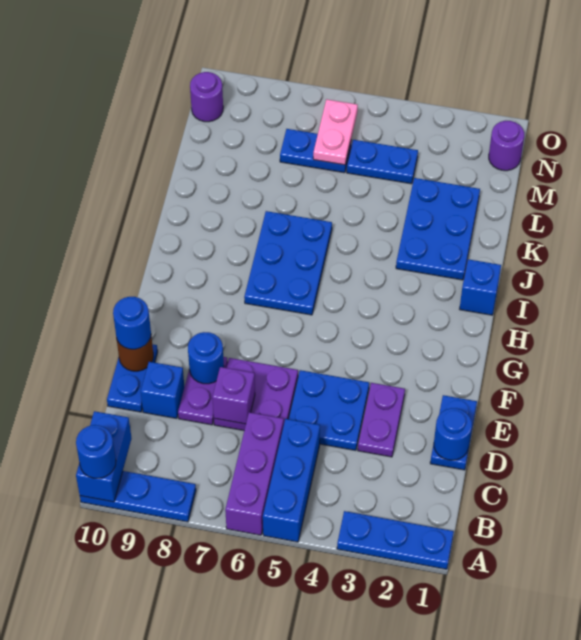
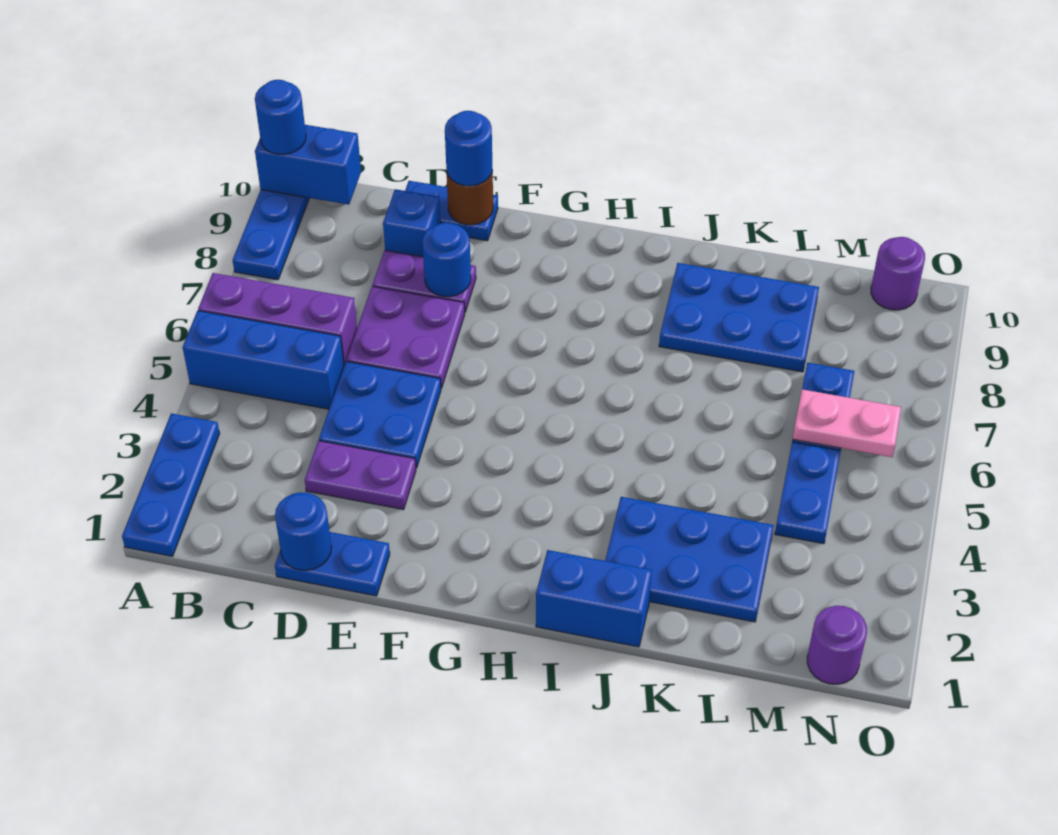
purple 1x1 brick [212,367,255,424] -> none
blue 2x3 plate [244,211,332,315] -> blue 2x3 plate moved to [659,263,819,372]
blue 1x1 brick [460,259,501,315] -> blue 1x2 brick [536,550,652,647]

